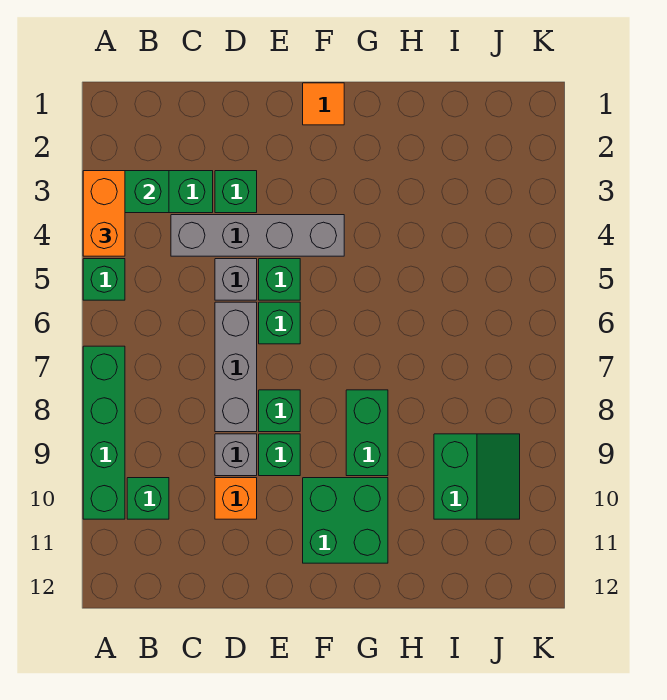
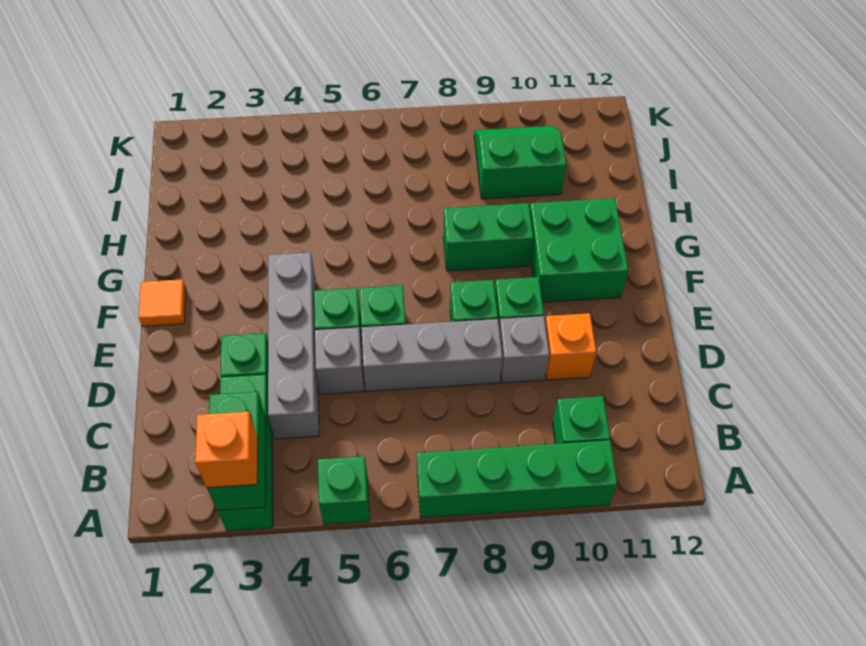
orange 1x2 brick [83,171,125,256] -> orange 1x1 brick [195,411,258,488]

